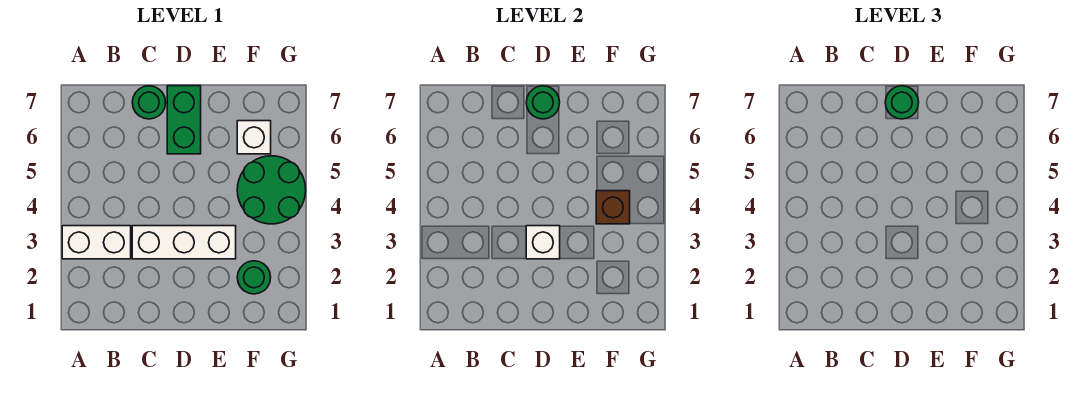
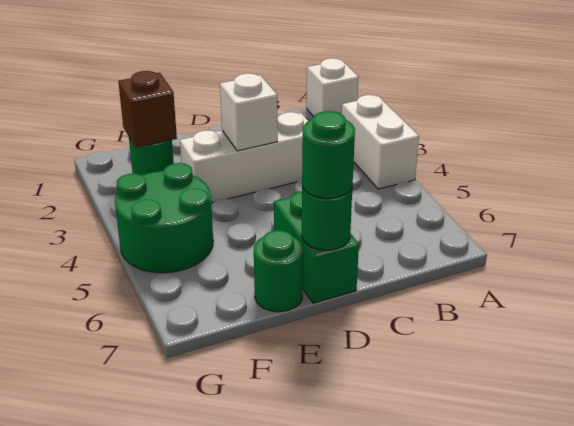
white 1x2 brick [62,226,131,259] -> white 1x2 brick turned to [342,95,419,189]
green 1x1 round brick [132,86,166,119] -> green 1x1 round brick moved to [254,230,303,312]
brown 1x1 brick [596,191,630,224] -> brown 1x1 brick moved to [118,71,177,148]
white 1x1 brick [237,121,271,154] -> white 1x1 brick moved to [307,58,359,117]

